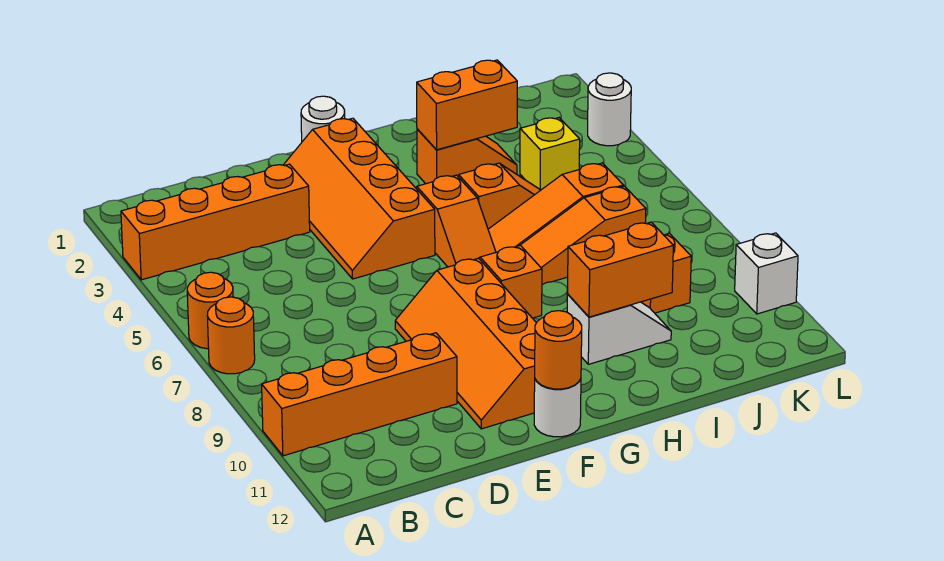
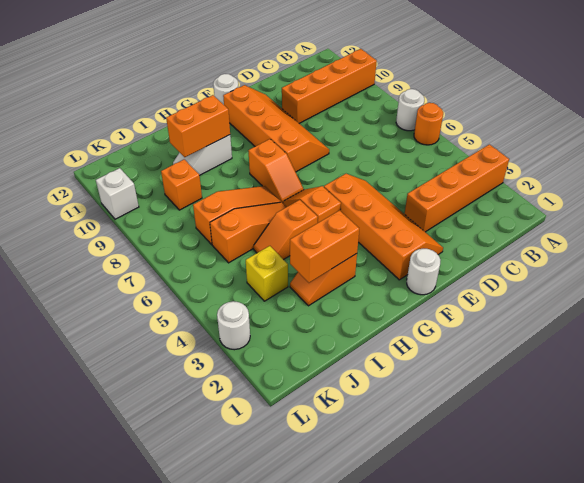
orange 1x1 round brick [207,297,255,374] -> white 1x1 round brick [396,89,424,131]
orange 1x1 round brick [535,311,582,389] -> none

